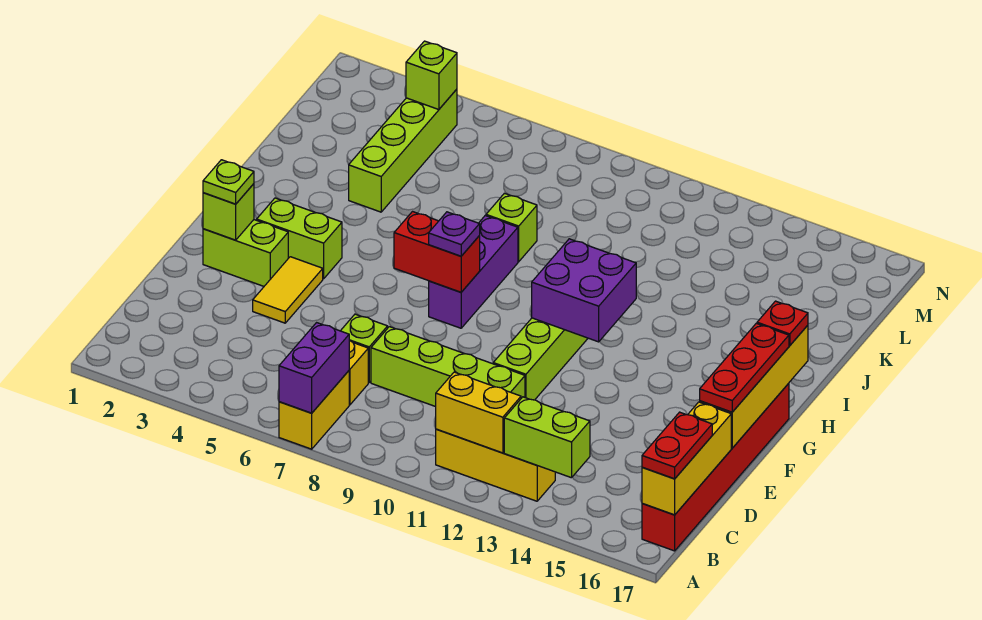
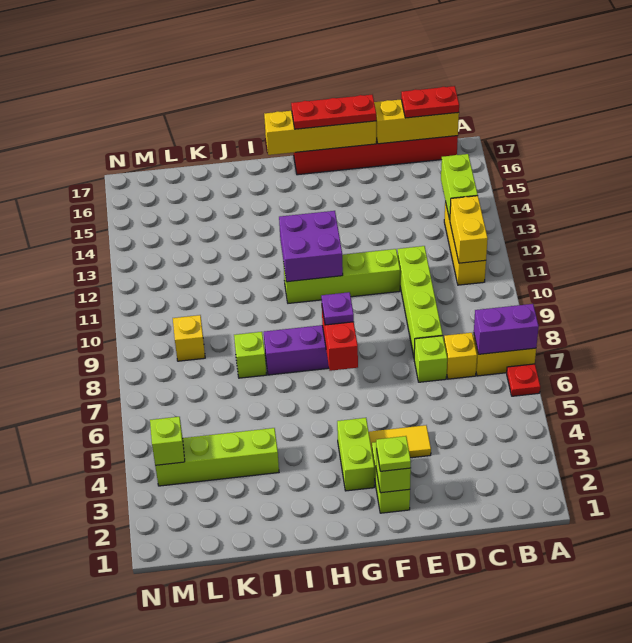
red 1x1 plate [757,301,808,346] -> red 1x1 plate moved to [507,364,540,396]
none -> yellow 1x1 brick [173,315,205,361]

